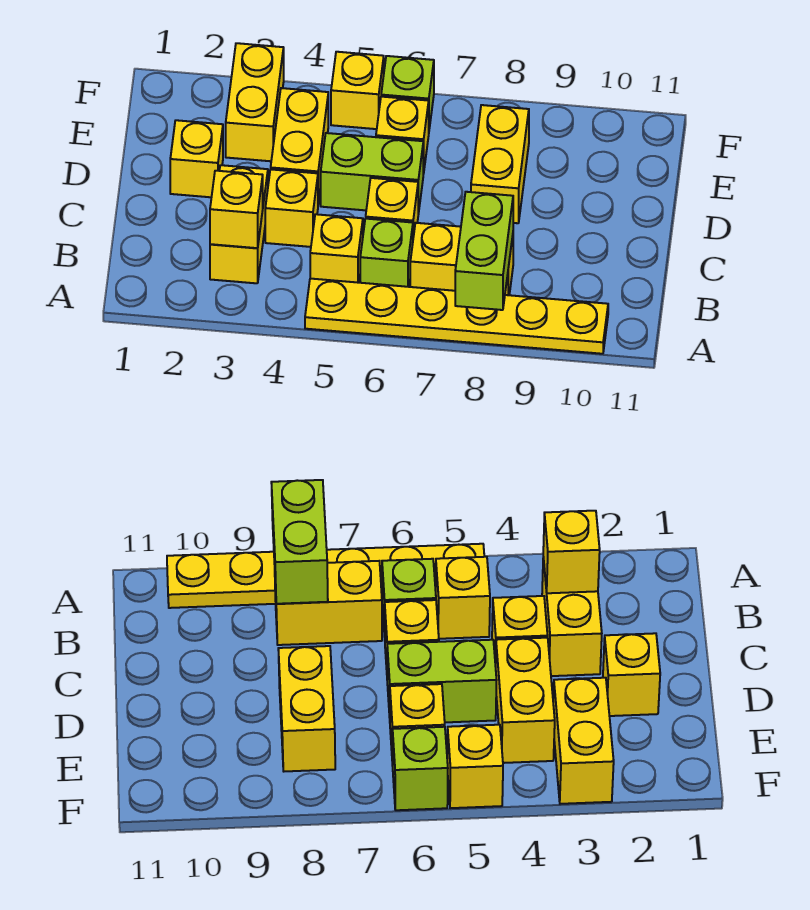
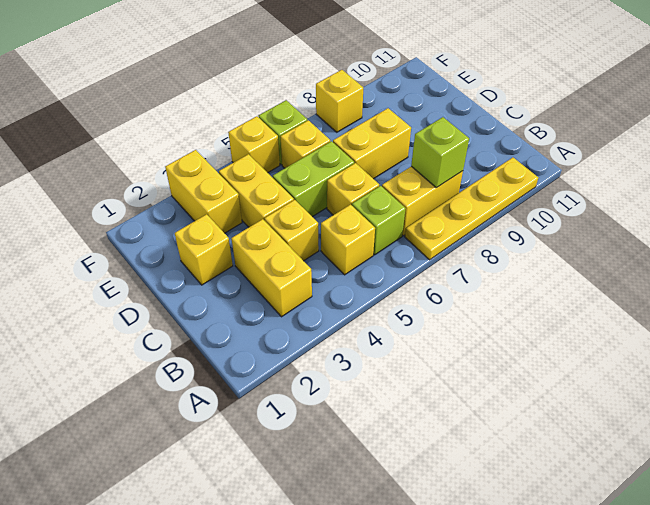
yellow 1x6 plate [305,279,608,354] -> yellow 1x4 plate [405,158,538,260]
lime 1x2 brick [455,192,513,310] -> lime 1x1 brick [411,117,469,188]
yellow 1x1 brick [210,171,263,248] -> yellow 1x1 brick moved to [316,70,363,132]
yellow 1x2 brick [471,105,529,223] -> yellow 1x2 brick turned to [333,108,411,179]

